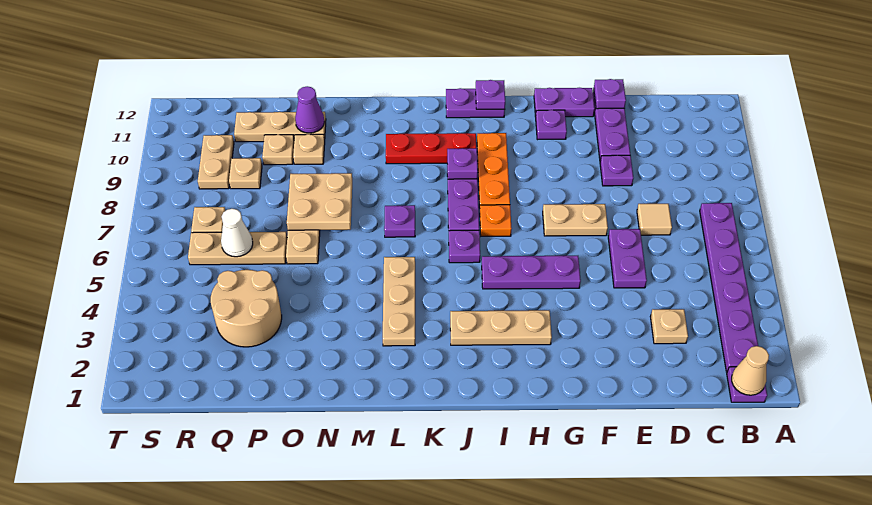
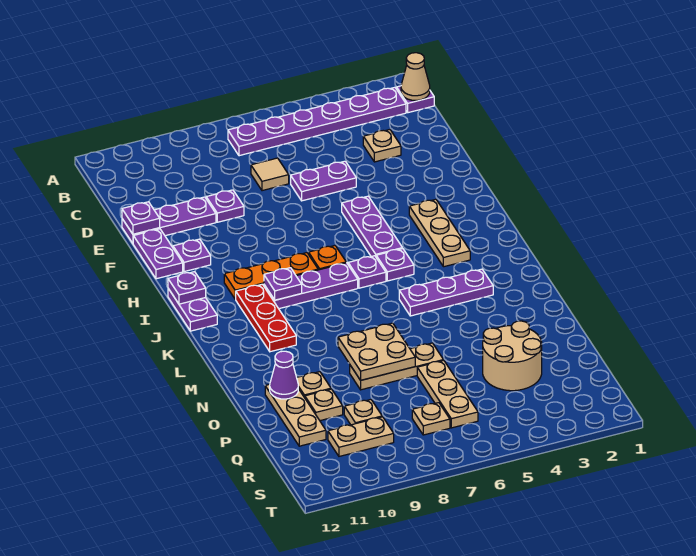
tan 1x2 plate [543,204,608,236] -> none
tan 1x3 plate [383,257,415,346] -> purple 1x3 plate [399,269,493,316]
purple 1x1 plate [384,205,415,237] -> purple 1x1 plate moved to [376,249,414,281]
white 1x1 cone [221,209,253,257] -> none

